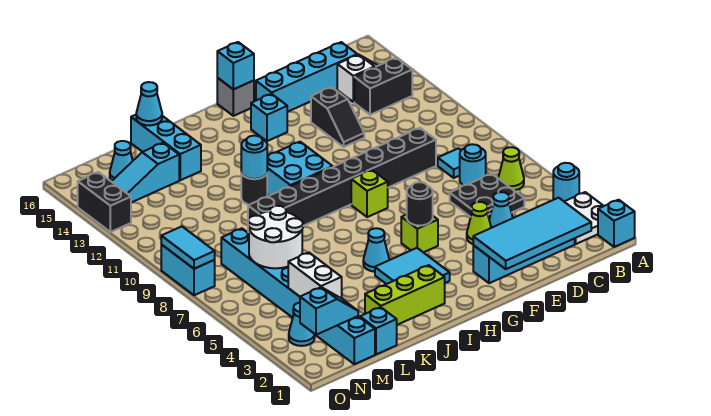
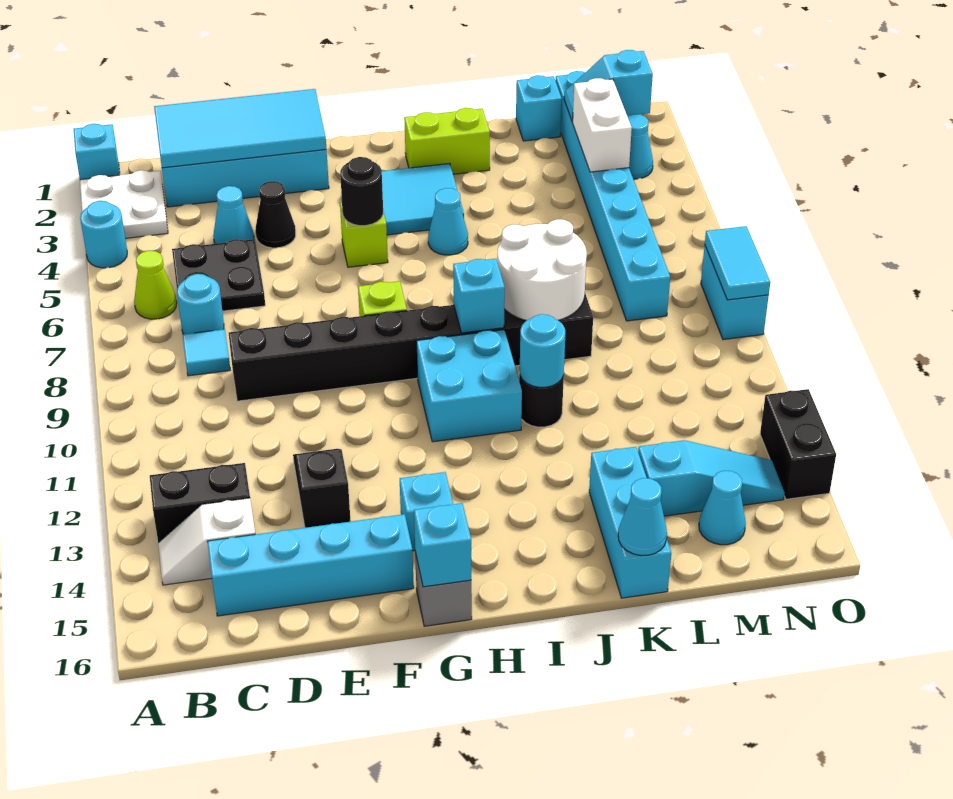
lime 1x1 cone [467,202,491,244] -> black 1x1 cone [255,181,296,248]
lime 1x3 brick [365,265,445,325] -> lime 1x2 brick [404,108,490,174]
none -> cyan 1x1 brick [453,259,505,333]
white 2x2 round brick [248,206,303,268] -> white 2x2 round brick moved to [497,219,587,321]

